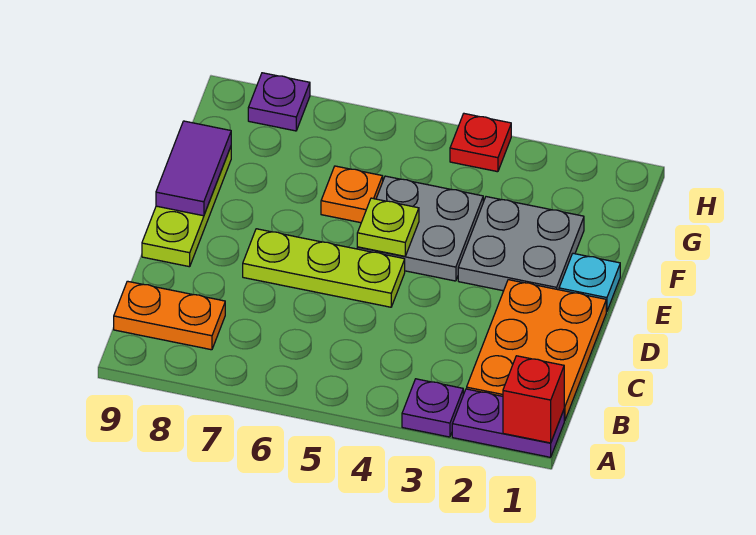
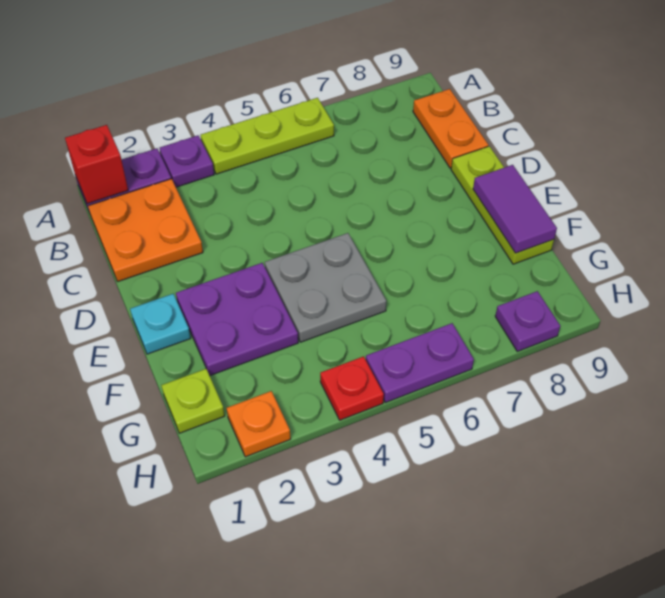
orange 2x3 plate [467,280,606,421] -> orange 2x2 plate [88,179,203,281]
orange 1x2 plate [114,281,225,350] -> orange 1x2 plate turned to [413,89,488,168]
lime 1x3 plate [243,229,405,307] -> lime 1x3 plate moved to [201,98,334,174]
grey 2x2 plate [458,197,584,291] -> purple 2x2 plate [176,263,298,375]
lime 1x1 plate [357,198,419,256] -> lime 1x1 plate moved to [161,369,225,433]
orange 1x1 plate [321,166,383,223] -> orange 1x1 plate moved to [227,391,291,457]
none -> purple 1x2 plate [366,323,474,403]

